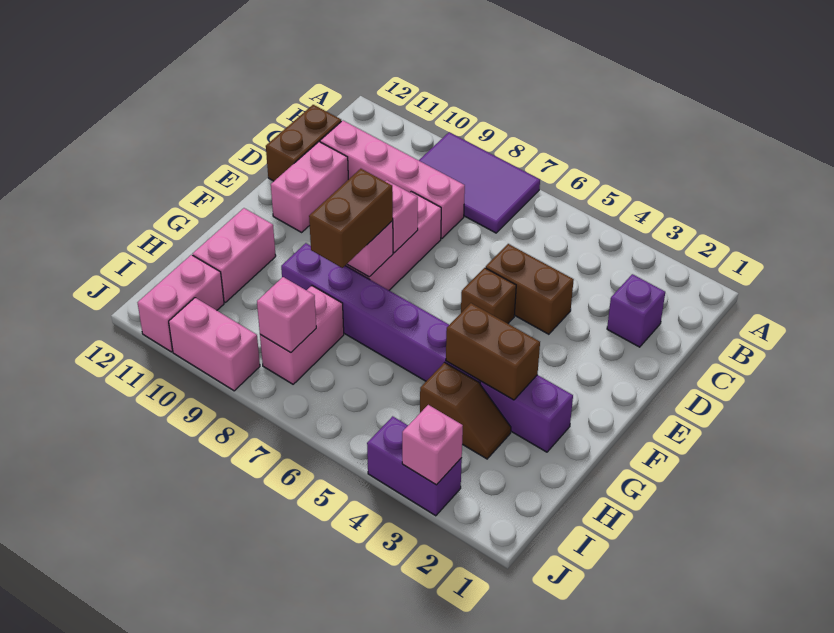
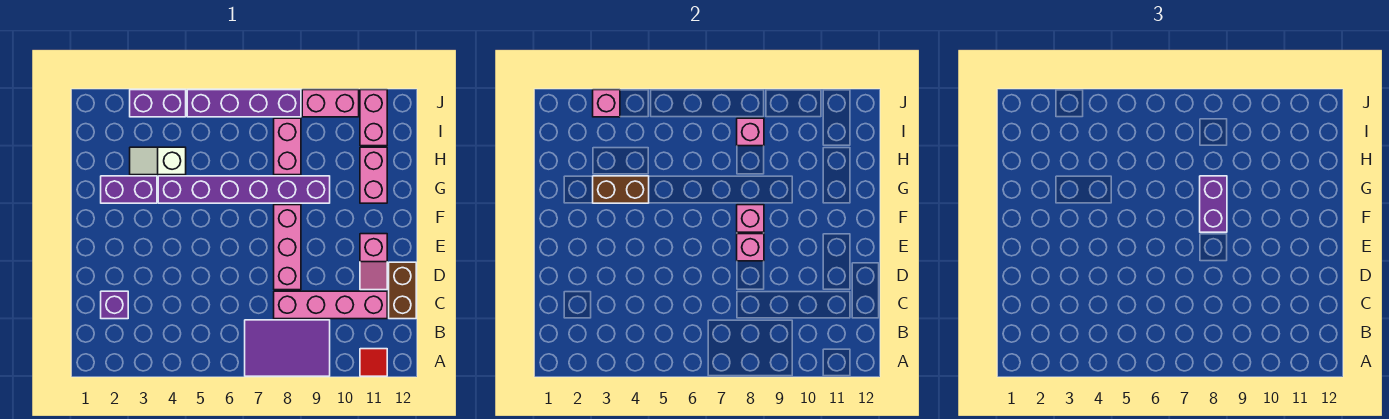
none -> red 1x1 tile [360,349,387,376]
brown 1x2 brick [486,244,574,334] -> none
pink 1x2 brick [271,142,348,232] -> pink 1x2 slope [360,234,387,290]
brown 1x1 brick [461,268,516,323] -> none
brown 1x2 brick [309,169,393,268] -> purple 1x2 brick [1200,176,1227,232]
brown 1x2 slope [420,362,511,459] -> white 1x2 slope [130,147,186,175]
none -> purple 1x4 brick [187,90,301,117]

